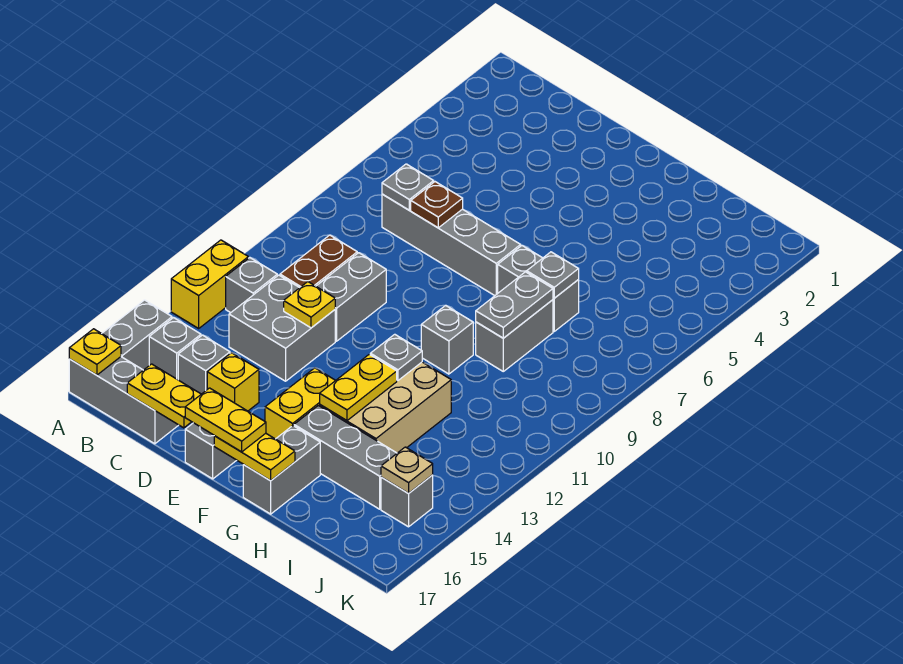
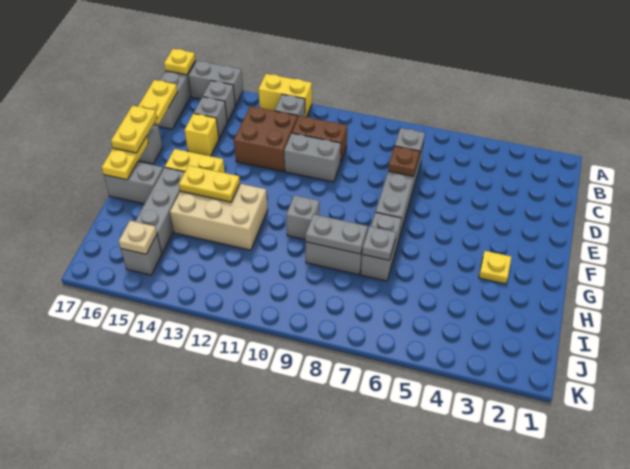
grey 2x2 brick [229,275,335,381] -> brown 2x2 brick [234,106,298,172]
yellow 1x1 plate [284,282,335,328] -> yellow 1x1 plate moved to [479,251,511,284]
grey 1x1 plate [370,334,422,380] -> none

